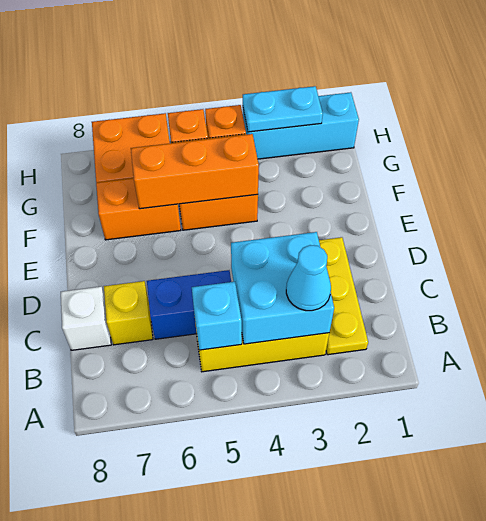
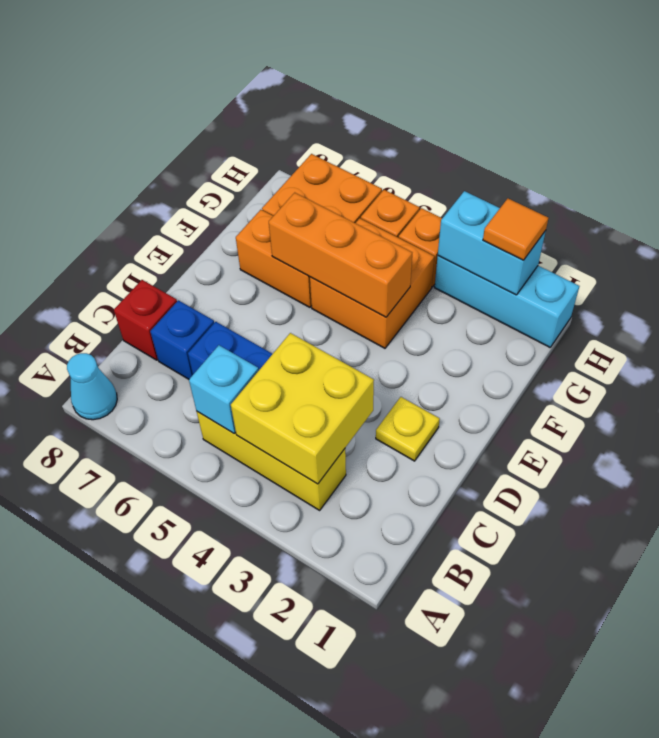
yellow 1x3 plate [319,237,368,355] -> yellow 1x1 plate [376,397,440,461]
cyan 2x2 brick [231,232,334,344] -> yellow 2x2 brick [231,333,374,484]
cyan 1x1 cone [286,245,331,311] -> cyan 1x1 cone moved to [67,353,117,420]
yellow 1x1 brick [104,281,153,345] -> blue 1x1 brick [150,300,214,379]
white 1x1 brick [61,287,111,350] -> red 1x1 brick [114,280,177,360]
cyan 1x2 plate [243,86,323,132] -> cyan 1x2 brick [438,191,546,295]
none -> orange 1x1 tile [483,199,548,260]

